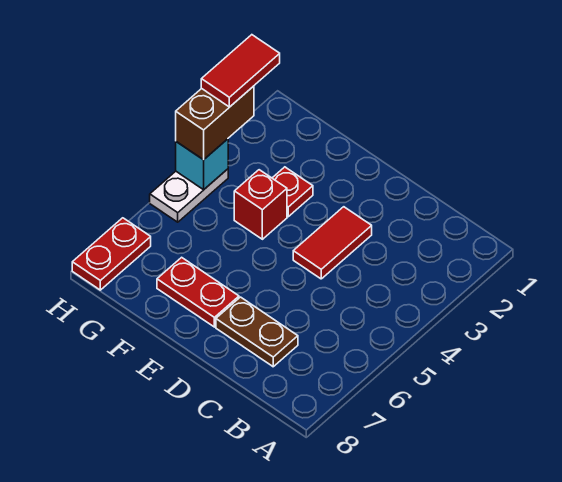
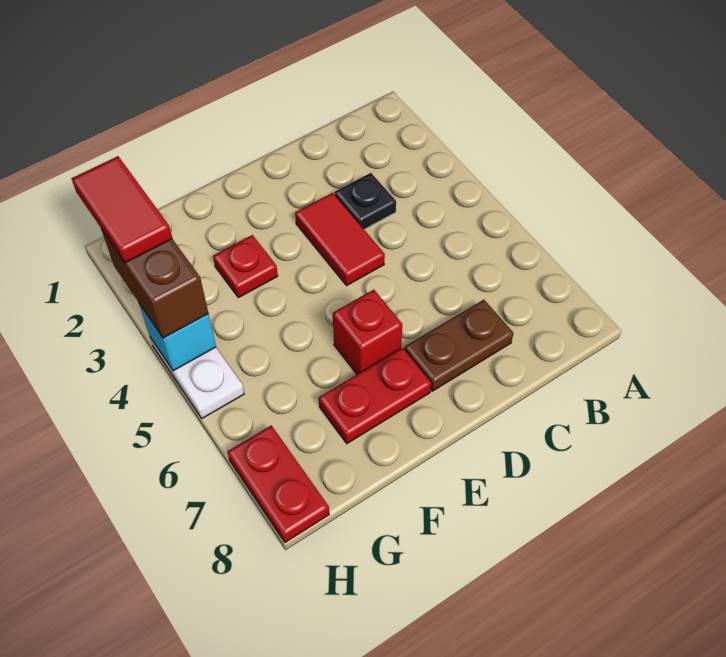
none -> black 1x1 plate [334,173,396,229]
red 1x1 brick [234,170,287,239] -> red 1x1 brick moved to [333,290,402,374]

